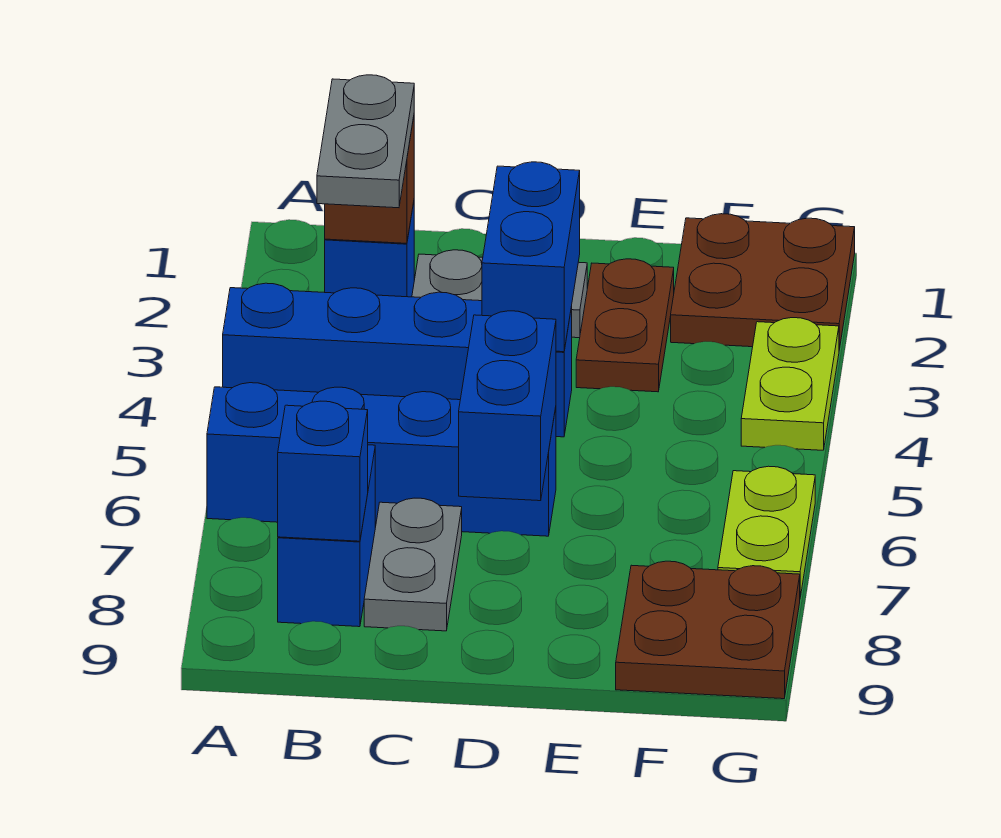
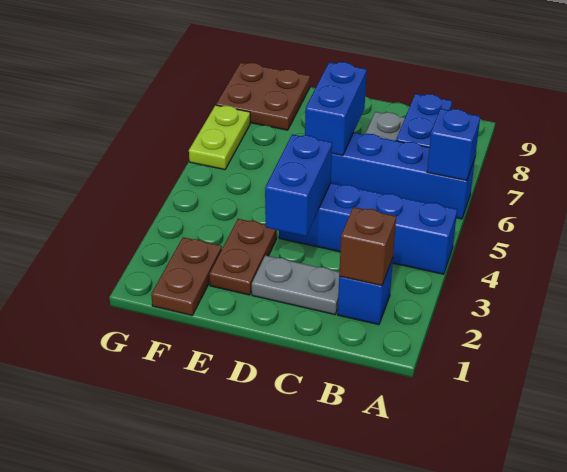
grey 1x2 plate [317,75,414,208] -> none
blue 1x1 brick [278,401,368,541] -> blue 1x1 brick moved to [427,109,480,180]
brown 2x2 plate [671,214,855,349] -> brown 1x2 plate [151,237,222,315]
lime 1x2 plate [741,318,839,450] -> none

